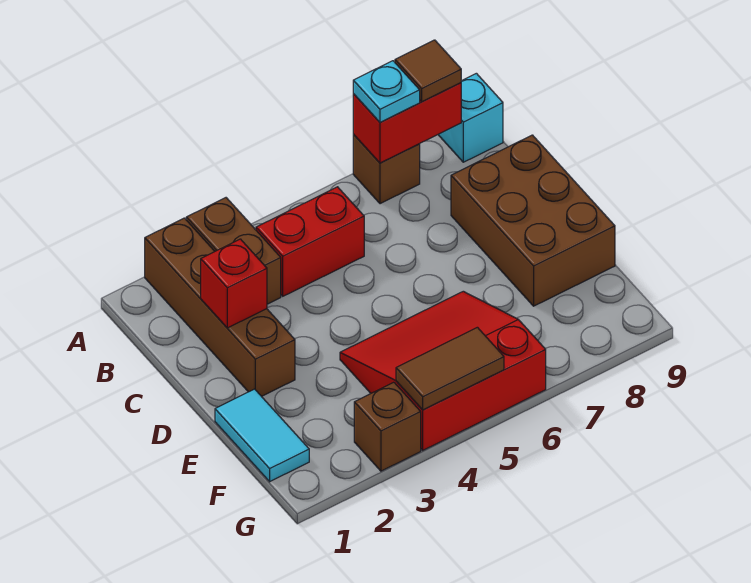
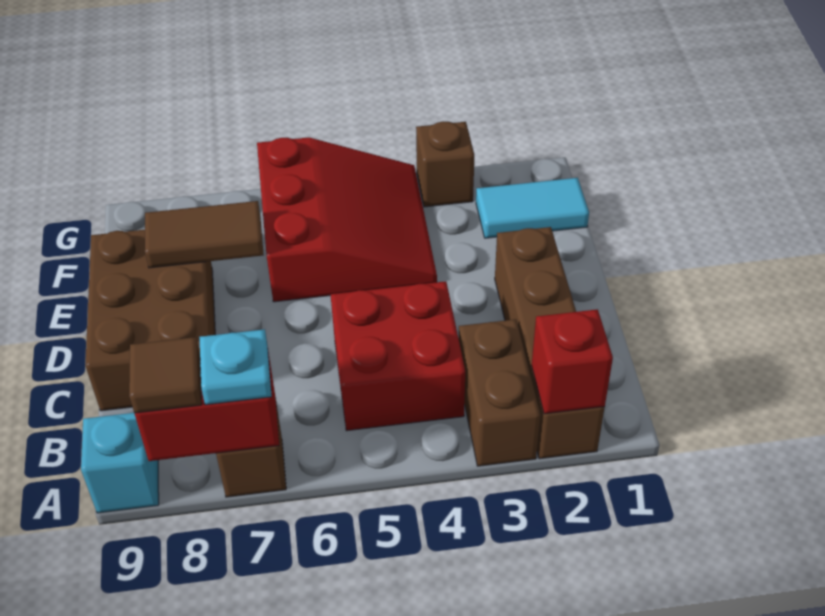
red 1x2 brick [256,187,364,296] -> red 2x2 brick [330,281,465,431]
red 1x1 brick [201,239,267,328] -> red 1x1 brick moved to [532,309,613,414]
cyan 1x2 tile [215,389,309,482] -> cyan 1x2 tile turned to [476,178,589,238]
red 3x3 slope [340,291,546,450] -> red 3x3 slope turned to [257,137,437,302]
brown 1x2 tile [396,327,504,410] -> brown 1x2 tile moved to [145,201,264,268]

